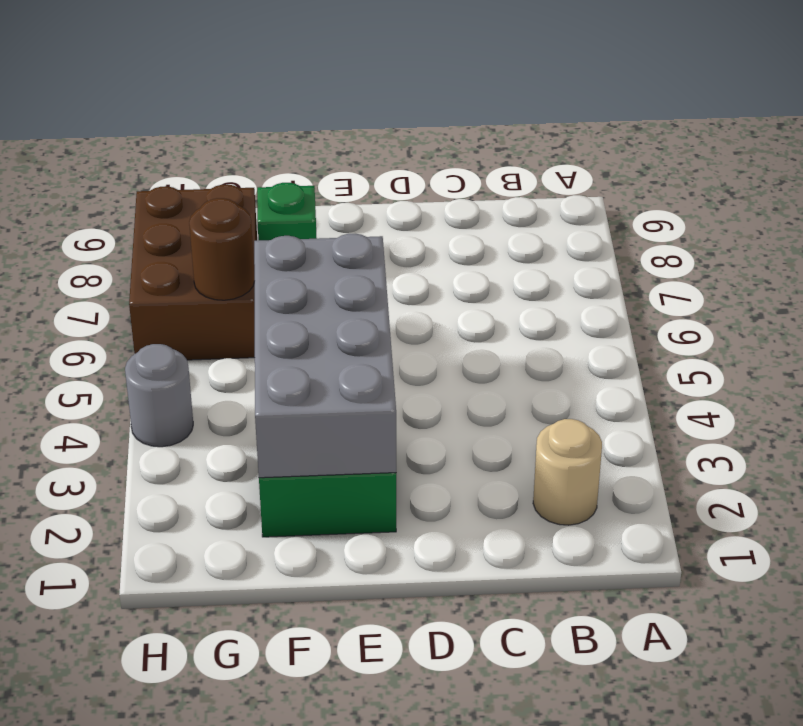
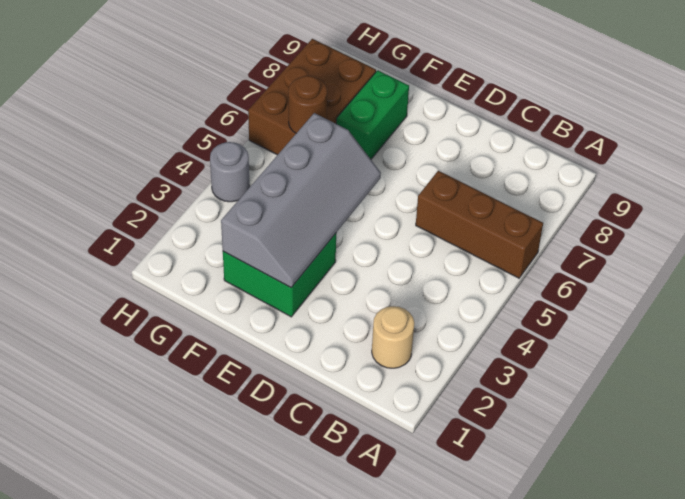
none -> brown 1x3 brick [416,171,543,278]
grey 2x4 brick [254,234,396,478] -> grey 2x4 slope [221,113,381,288]
green 1x1 brick [257,183,317,240] -> green 1x2 brick [336,70,409,159]

